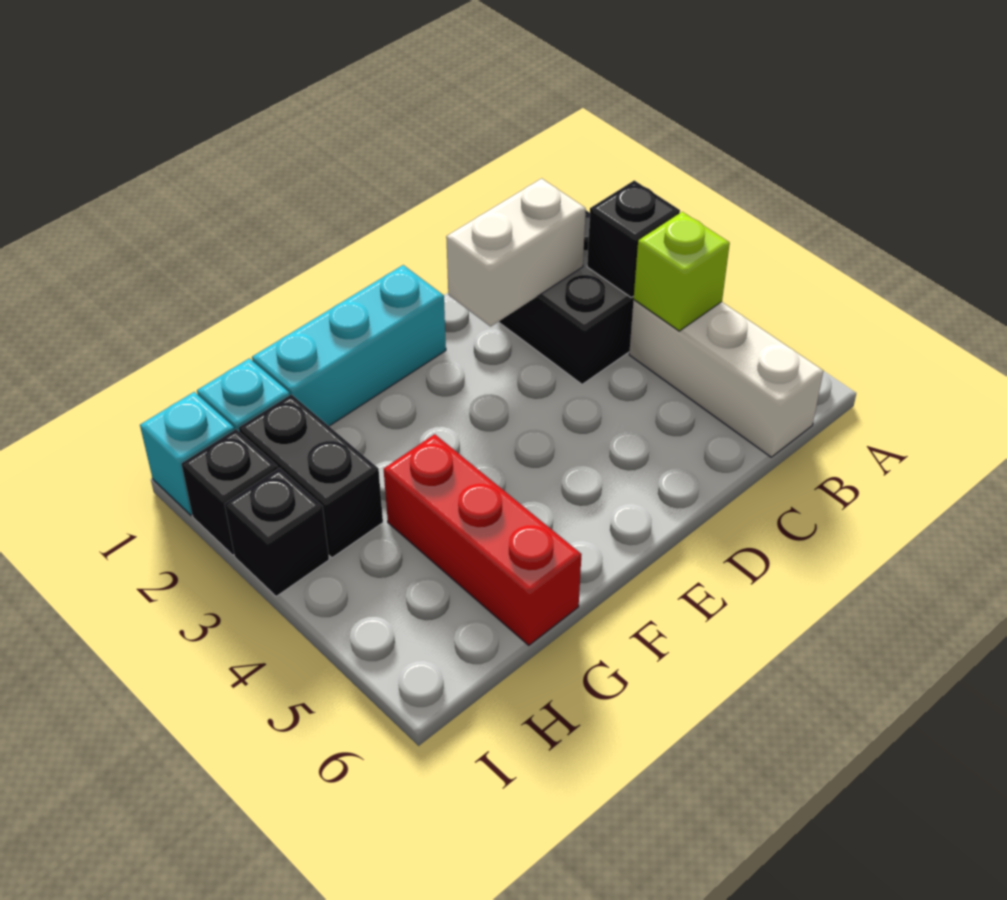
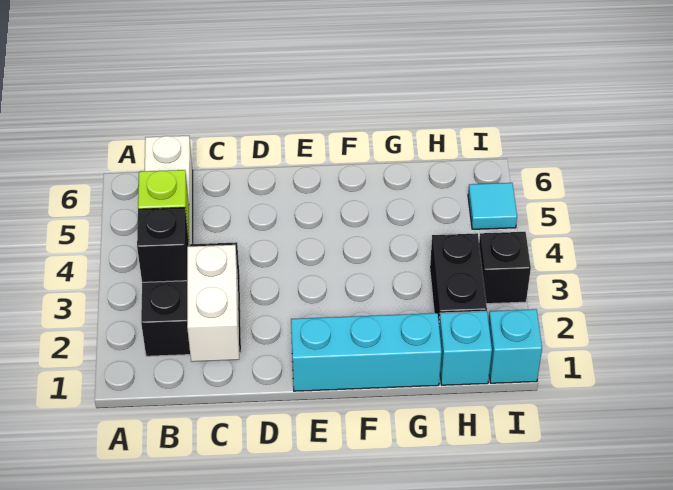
white 1x2 brick [446,178,586,326] -> white 1x2 brick turned to [187,245,239,362]
red 1x3 brick [384,434,582,645] -> none
black 1x1 brick [181,429,278,555] -> none
none -> cyan 1x1 tile [468,183,517,229]

